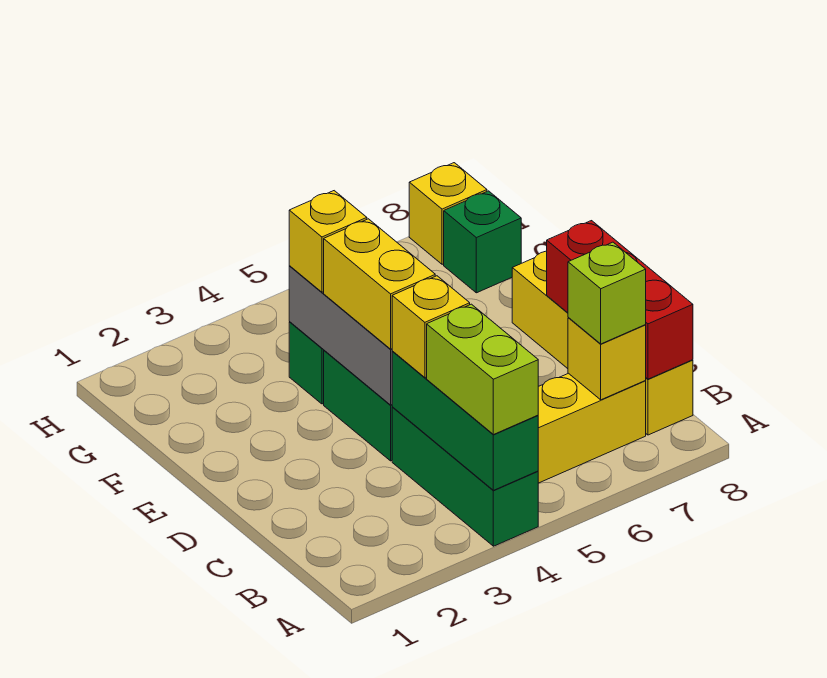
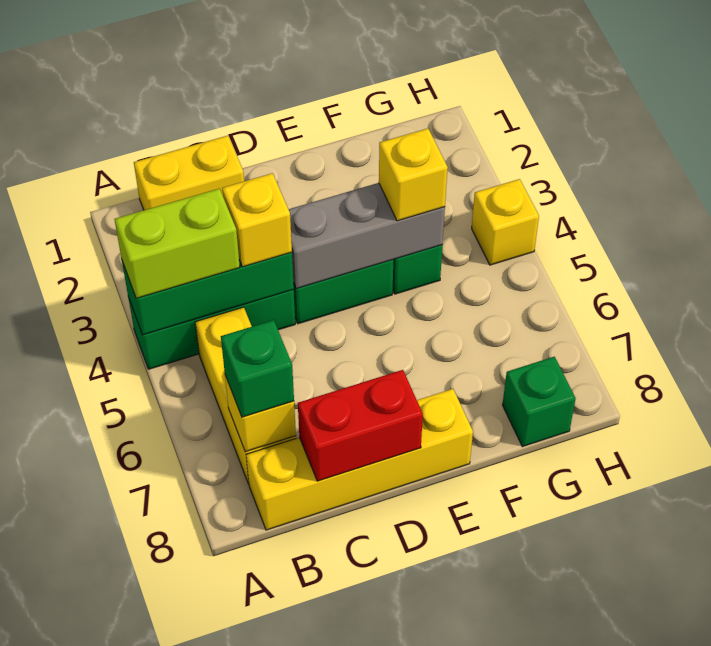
lime 1x1 brick [568,242,646,344] -> green 1x1 brick [221,320,294,417]
red 1x3 brick [547,221,693,379] -> red 1x2 brick [298,370,423,481]
yellow 1x2 brick [324,219,435,349] -> yellow 1x2 brick moved to [134,136,244,210]
yellow 1x1 brick [409,163,487,264] -> yellow 1x1 brick moved to [472,179,539,265]

